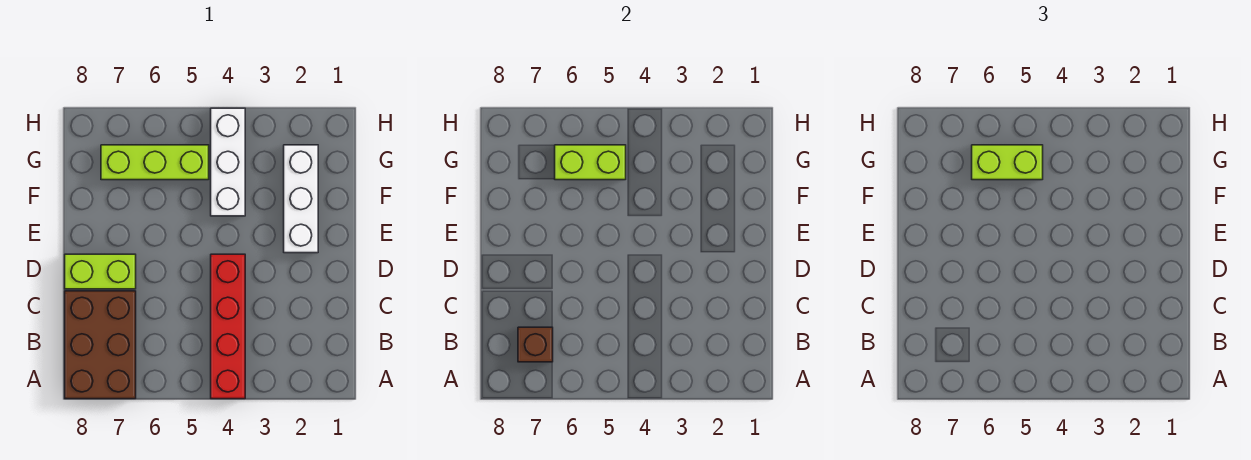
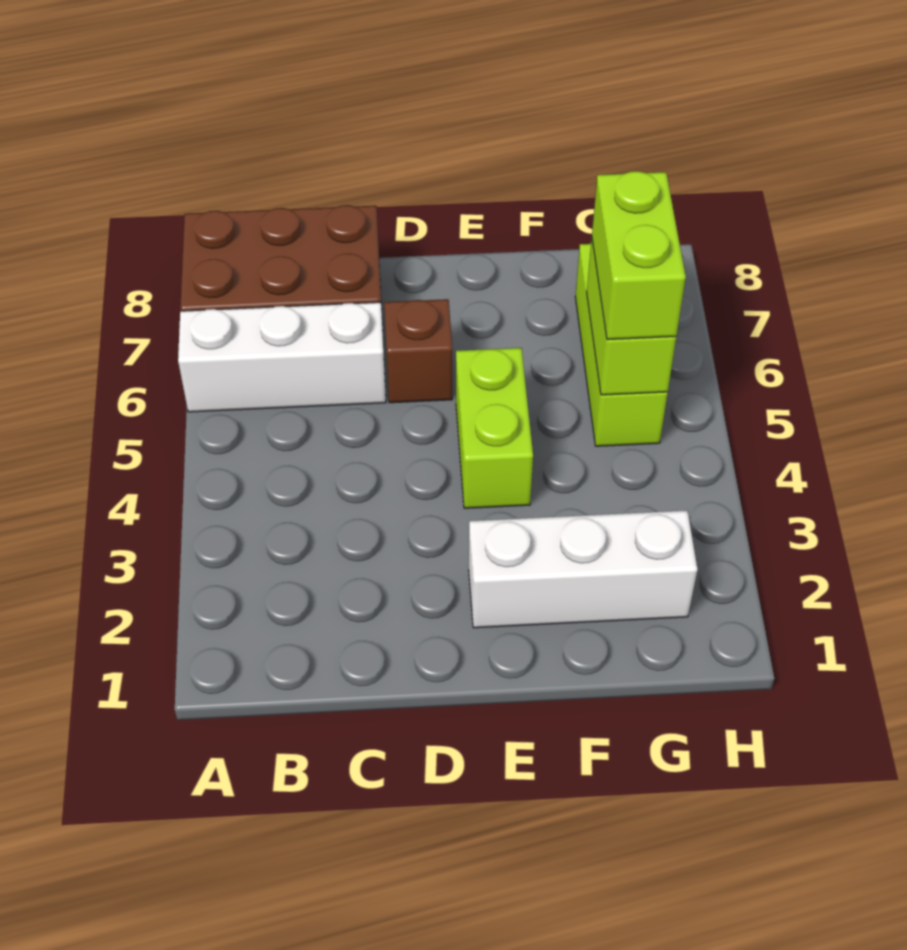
red 1x4 brick [211,254,245,399] -> none
brown 1x1 brick [518,327,553,362] -> brown 1x1 brick moved to [384,299,452,403]
lime 1x2 brick [65,254,136,289] -> lime 1x2 brick moved to [456,348,533,508]
white 1x3 brick [211,108,245,216] -> white 1x3 brick moved to [178,302,386,412]

